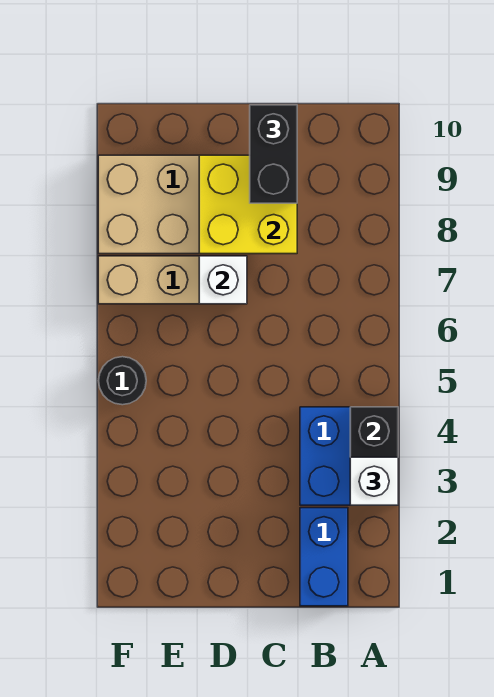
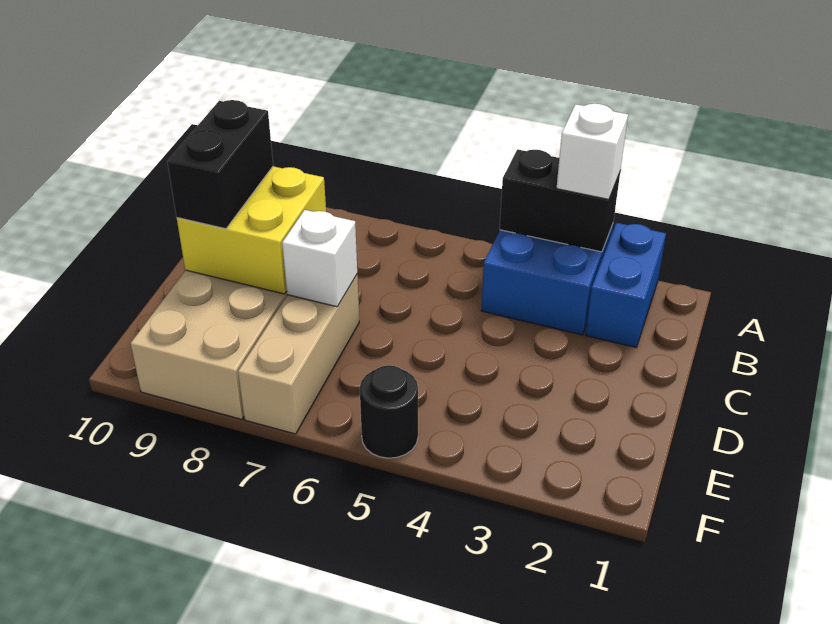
blue 1x2 brick [300,508,348,606] -> blue 1x2 brick turned to [586,223,666,347]
black 1x2 brick [250,105,297,203] -> black 1x2 brick turned to [167,100,273,229]

